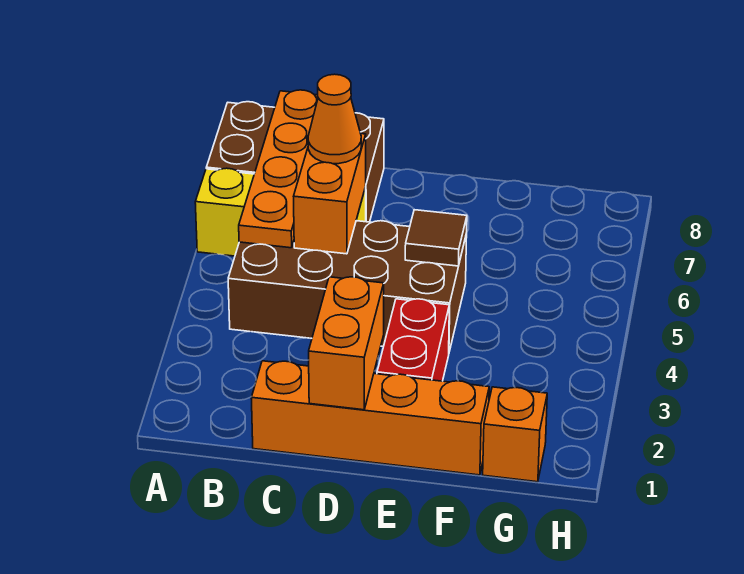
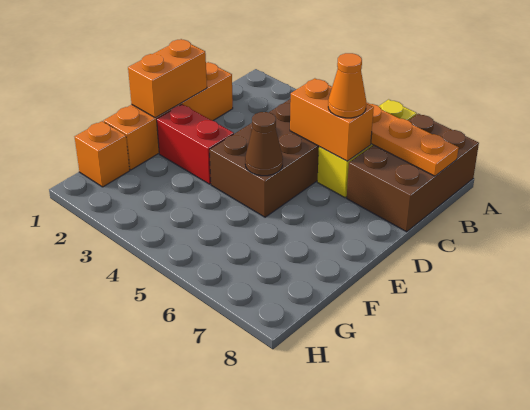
orange 1x2 brick [309,277,384,410] -> orange 1x2 brick turned to [128,39,207,118]
brown 1x1 tile [405,210,467,266] -> brown 1x1 cone [245,112,283,176]

